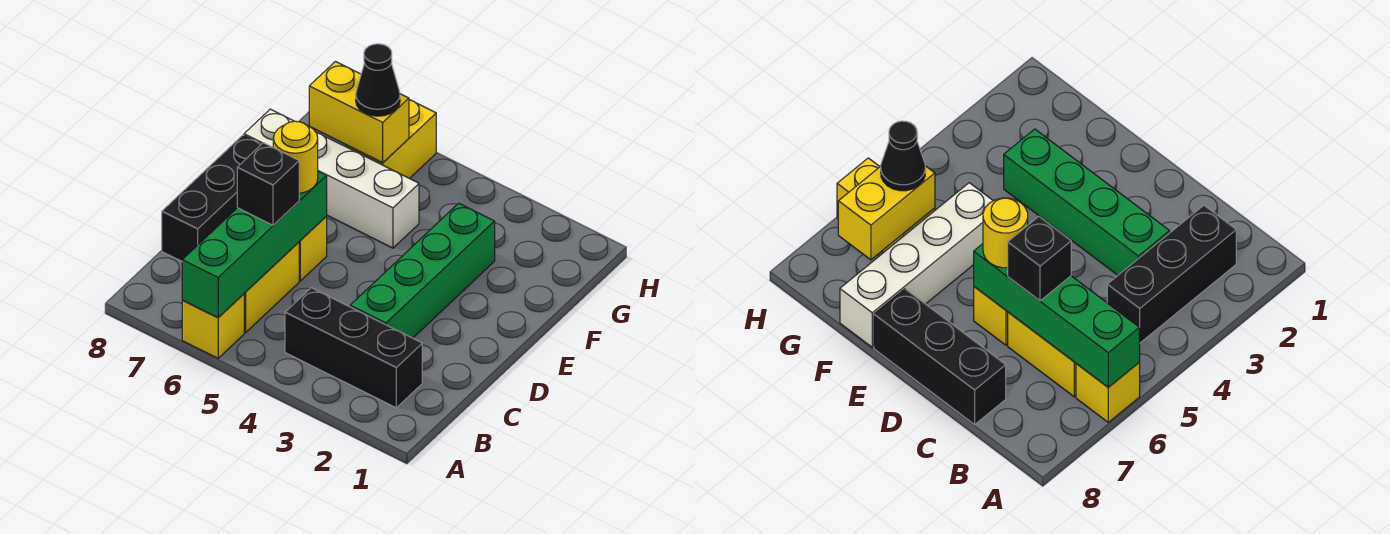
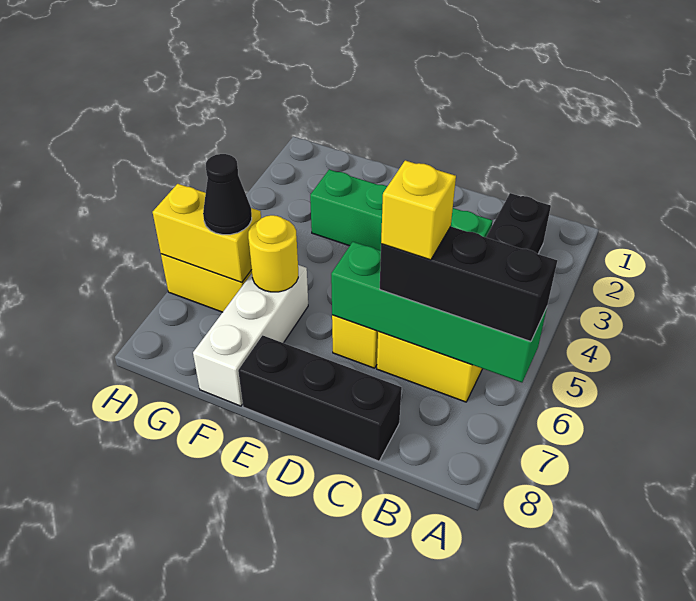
yellow 1x1 brick [182,294,244,358] -> yellow 1x1 brick moved to [381,160,456,260]
black 1x1 brick [237,143,299,225] -> black 1x3 brick [380,226,557,341]
yellow 1x1 round brick [273,121,318,193] -> yellow 1x1 round brick moved to [248,215,298,292]
white 1x4 brick [244,109,419,248] -> white 1x3 brick [193,265,308,406]
yellow 1x2 brick [309,62,409,163] -> yellow 1x2 brick turned to [153,184,261,283]

